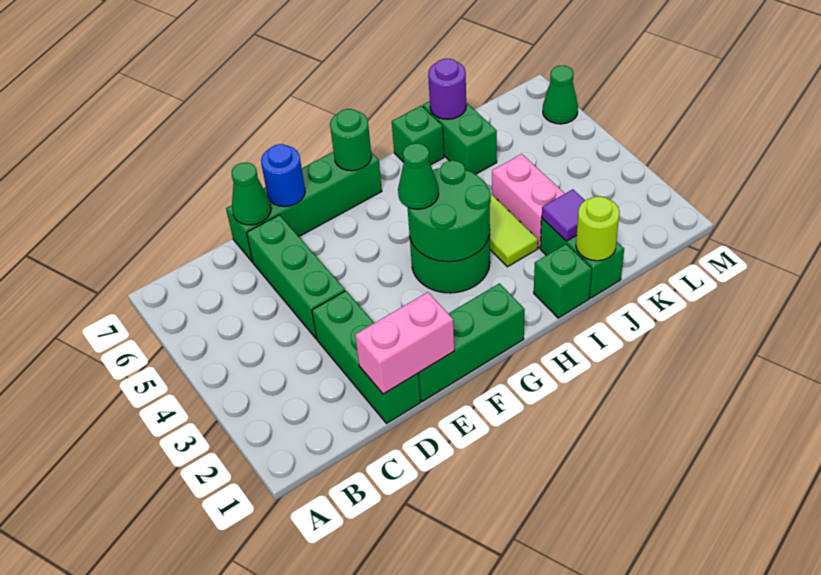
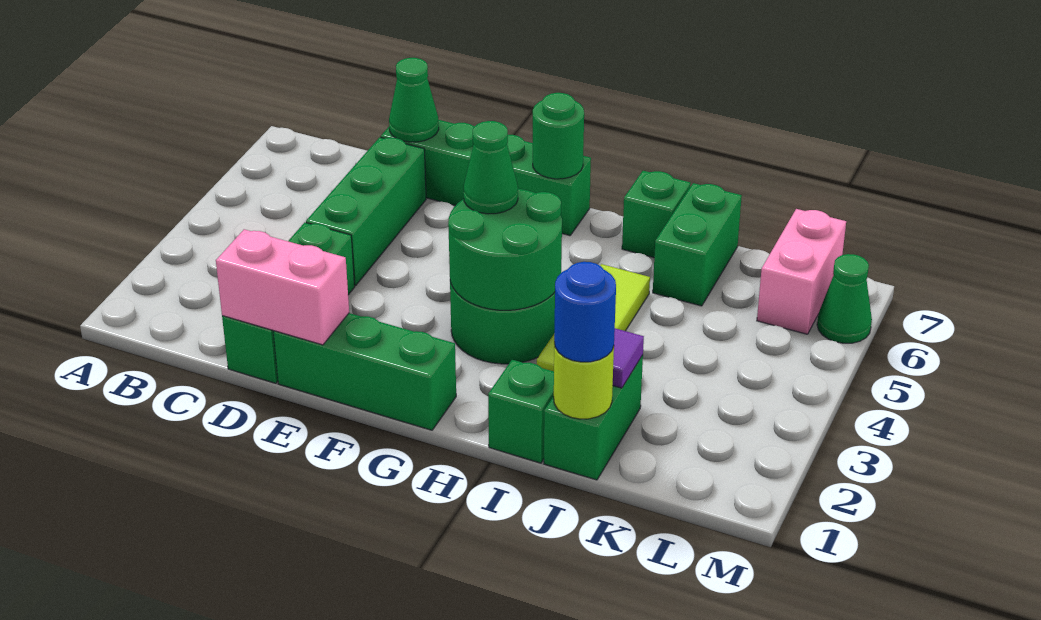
blue 1x1 round brick [261,144,305,207] -> blue 1x1 round brick moved to [554,262,616,362]
pink 1x2 brick [492,154,565,248] -> pink 1x2 brick moved to [757,209,846,334]
purple 1x1 round brick [428,59,466,119] -> none

